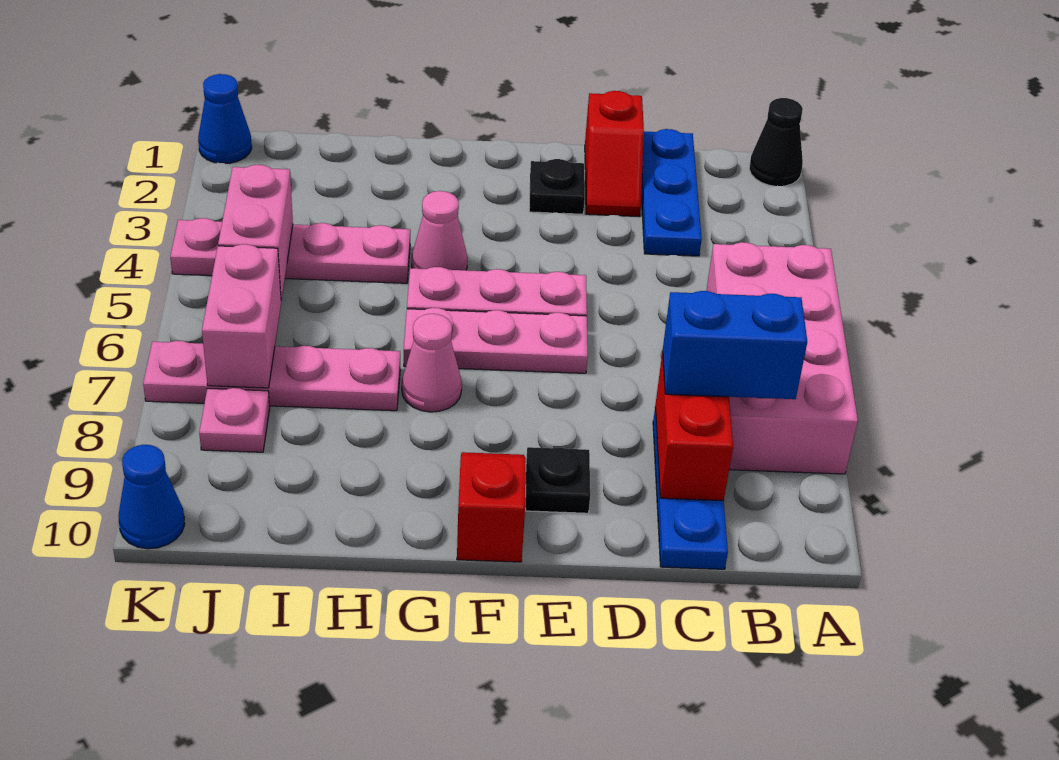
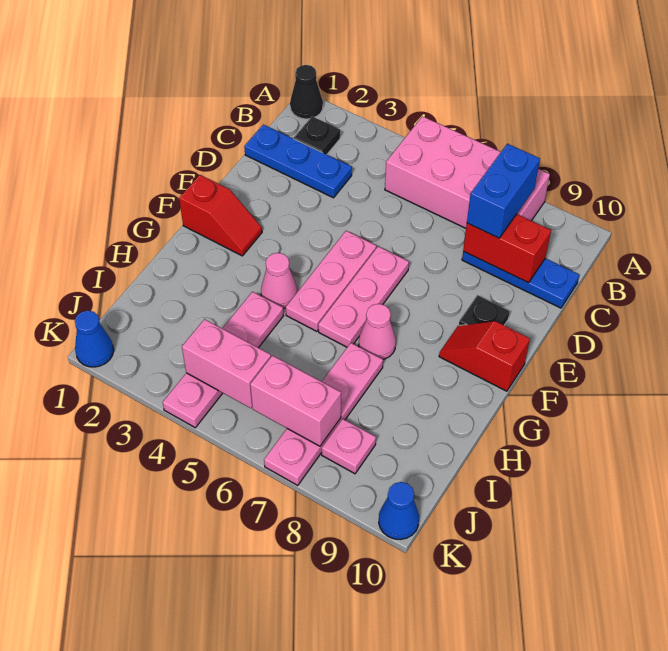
red 1x2 slope [585,91,644,217] -> red 1x2 slope moved to [179,175,262,256]
black 1x1 plate [529,159,585,214] -> black 1x1 plate moved to [294,116,340,154]

